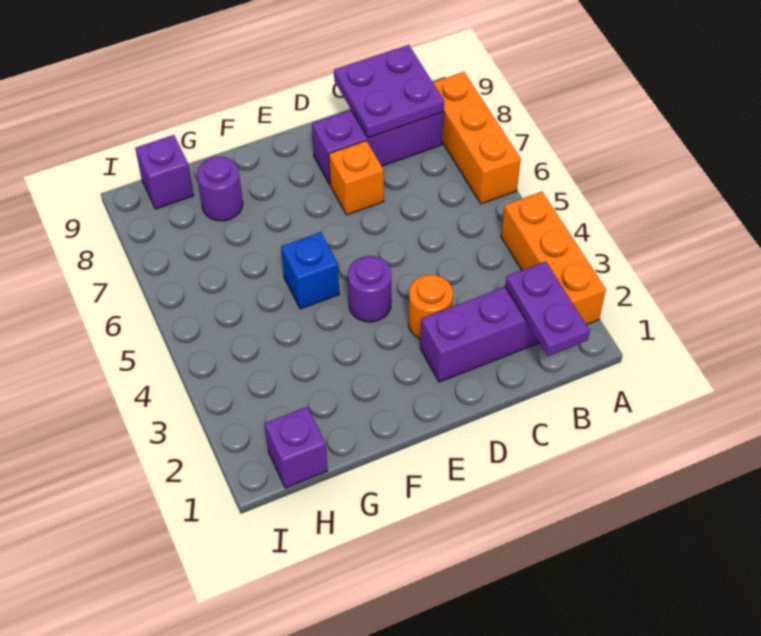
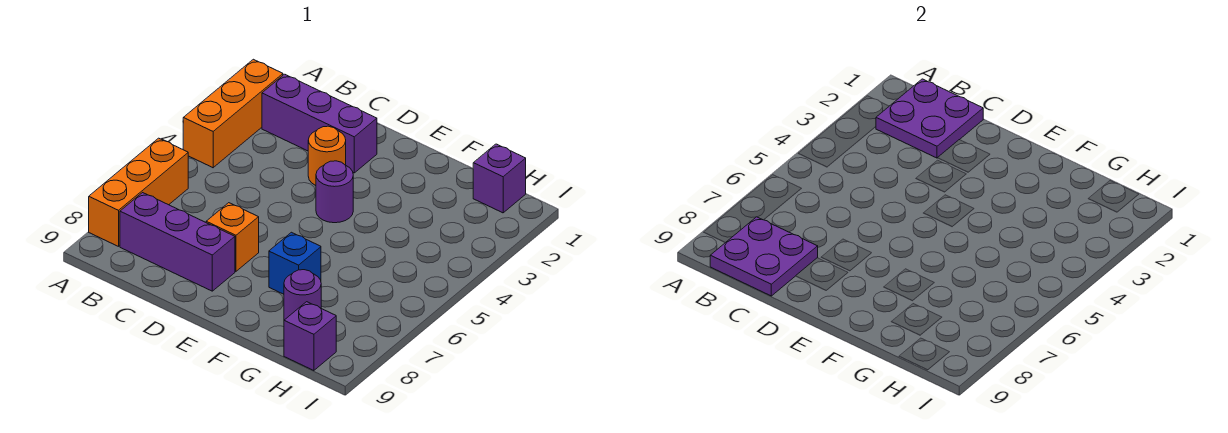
purple 1x2 plate [505,261,590,356] -> purple 2x2 plate [876,79,983,158]
blue 1x1 brick [281,232,339,309] -> blue 1x1 brick moved to [269,232,321,294]

